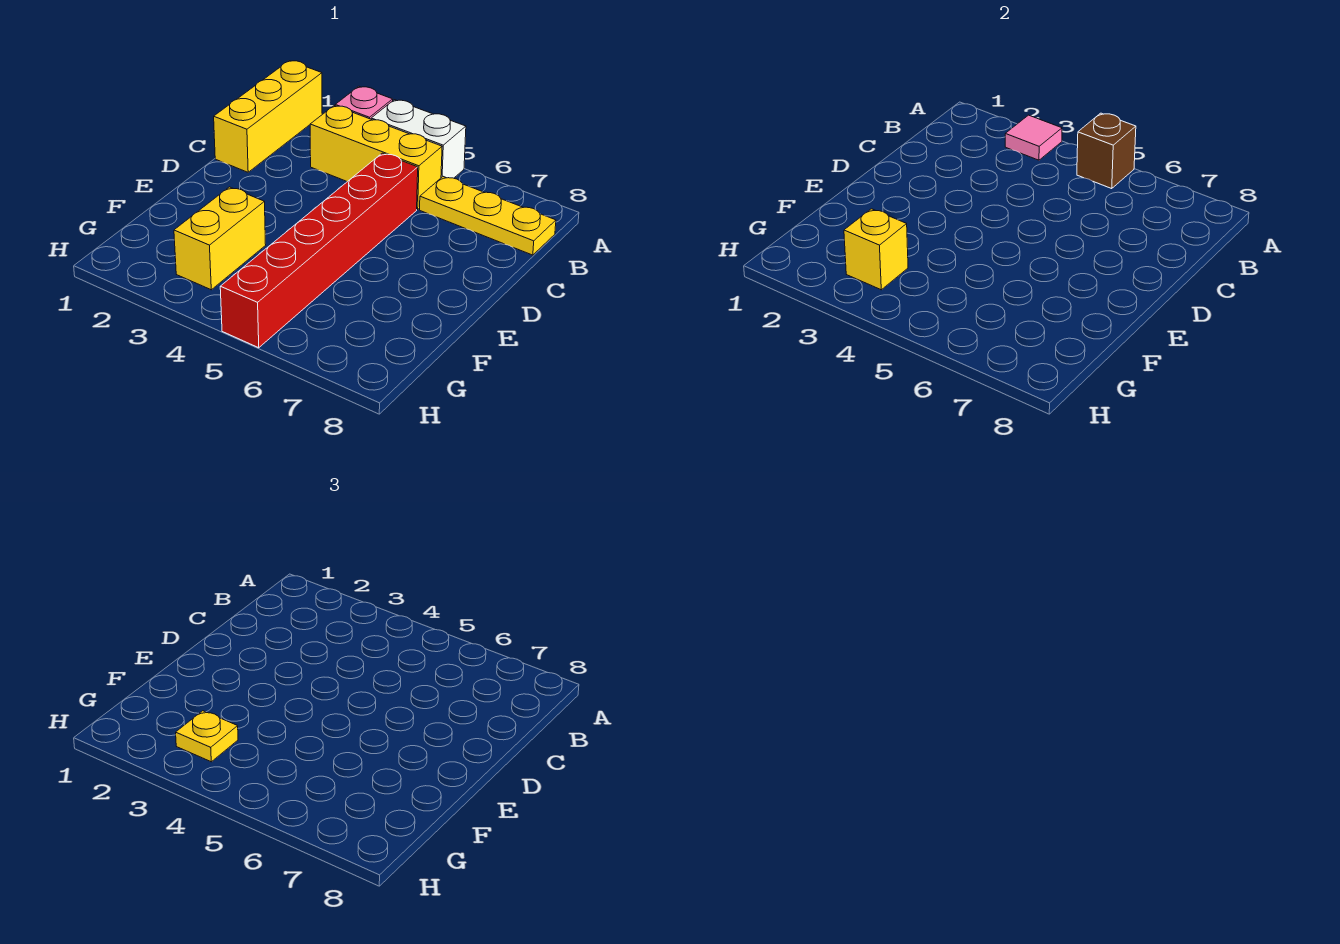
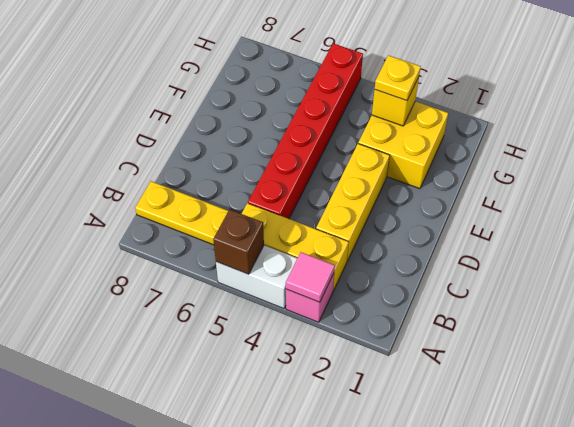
yellow 1x3 brick [214,61,322,172] -> yellow 1x3 brick moved to [316,144,390,261]
yellow 1x2 brick [174,187,266,290] -> yellow 2x2 brick [358,101,448,189]

